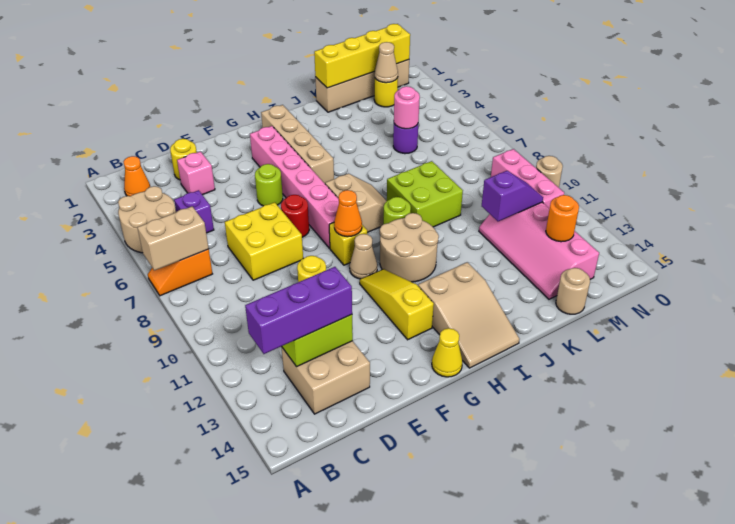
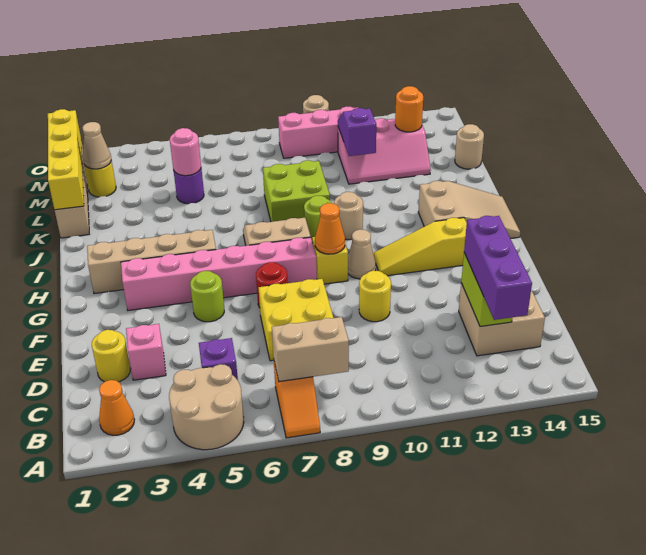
tan 1x2 brick [137,207,209,270] -> tan 1x2 brick turned to [272,317,349,382]
yellow 1x1 cone [432,328,462,377] -> none
tan 2x2 round brick [380,213,439,282] -> tan 1x1 round brick [334,192,363,240]
pink 2x4 slope [479,202,599,299] -> pink 2x3 slope [338,118,431,184]

